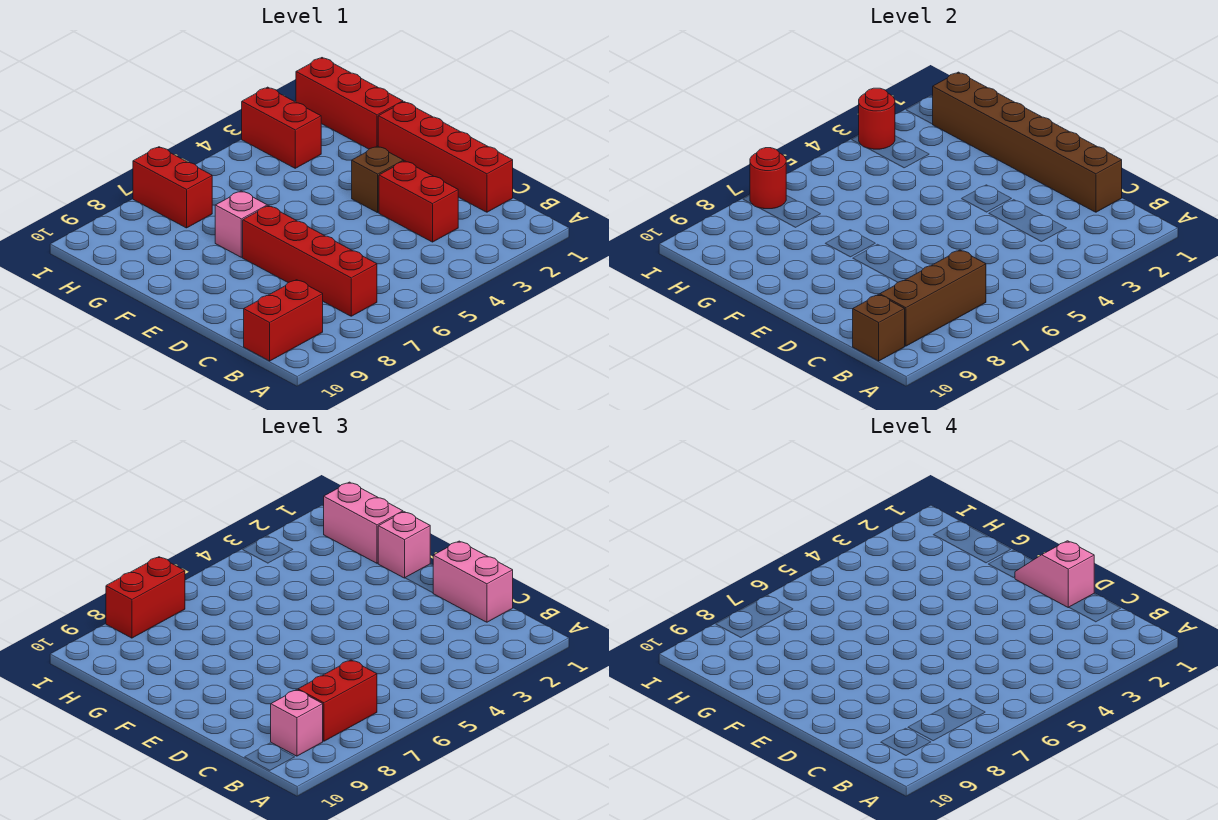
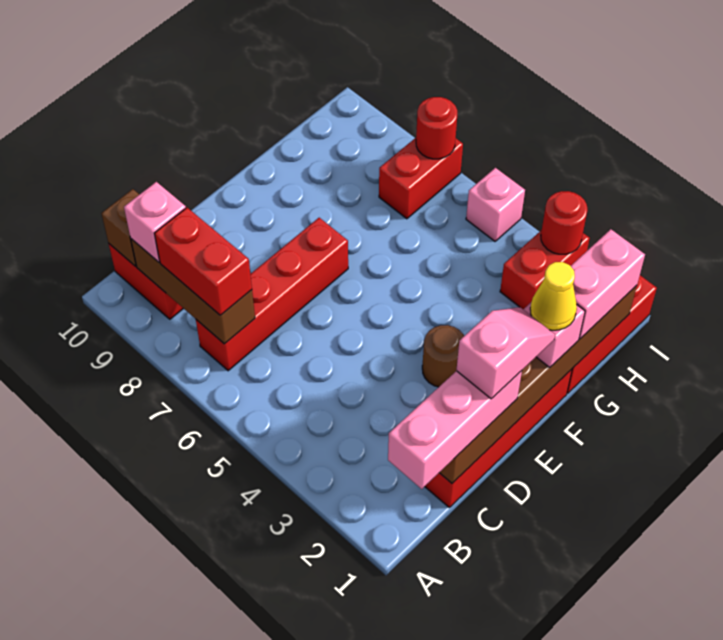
pink 1x2 brick [433,541,513,622] -> pink 1x3 brick [388,371,522,489]
red 1x2 brick [379,161,458,242] -> none
brown 1x1 brick [352,146,404,213] -> brown 1x1 round brick [422,325,464,387]
none -> yellow 1x1 cone [530,262,577,330]
pink 1x1 brick [215,191,267,257] -> pink 1x1 brick moved to [466,168,525,241]
red 1x2 brick [106,557,185,638] -> none

